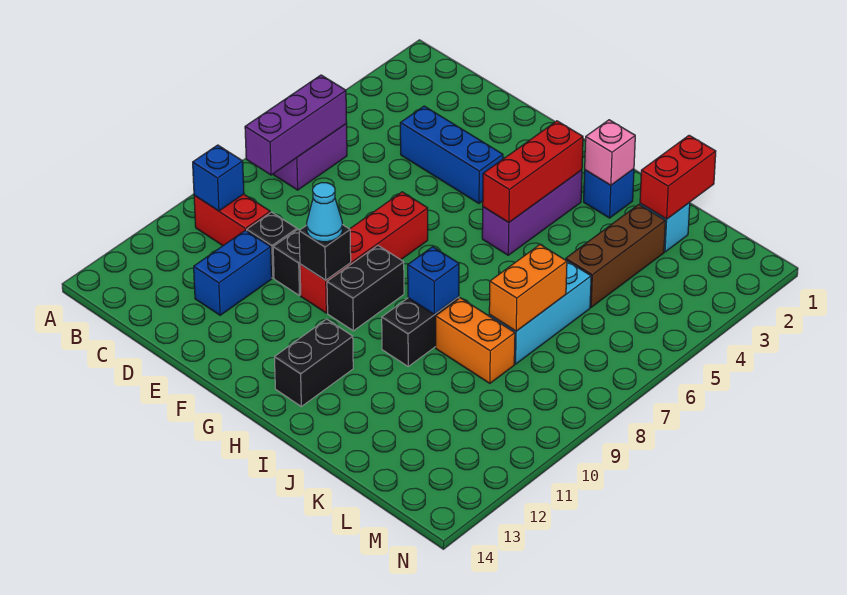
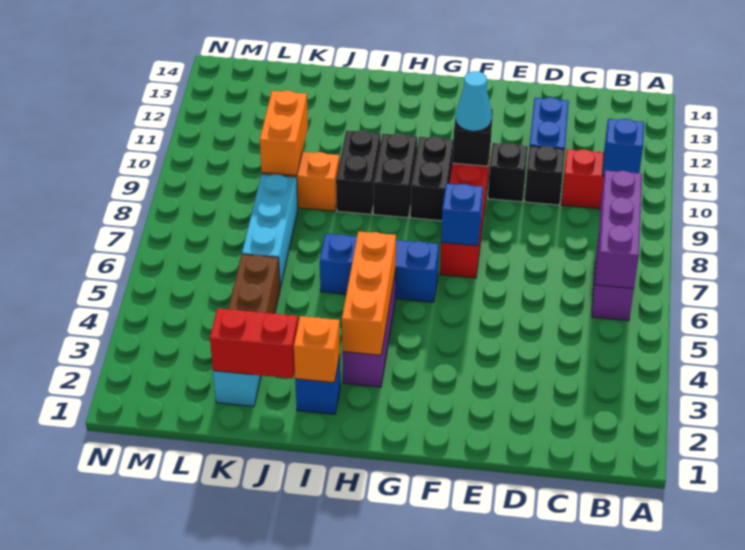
blue 1x3 brick [400,106,503,203] -> blue 1x3 brick moved to [320,234,439,302]
red 1x3 brick [483,121,583,223] -> orange 1x3 brick [342,231,396,355]
black 1x2 brick [274,319,353,406] -> black 1x2 brick moved to [373,134,417,218]
pink 1x1 brick [585,120,635,185] -> orange 1x1 brick [294,316,340,383]
blue 1x1 brick [408,247,459,314] -> blue 1x1 brick moved to [441,183,483,246]
red 1x2 brick [640,135,716,219] -> red 1x2 brick turned to [210,308,298,378]
orange 1x2 brick [489,245,567,331] -> orange 1x2 brick moved to [260,91,308,176]

